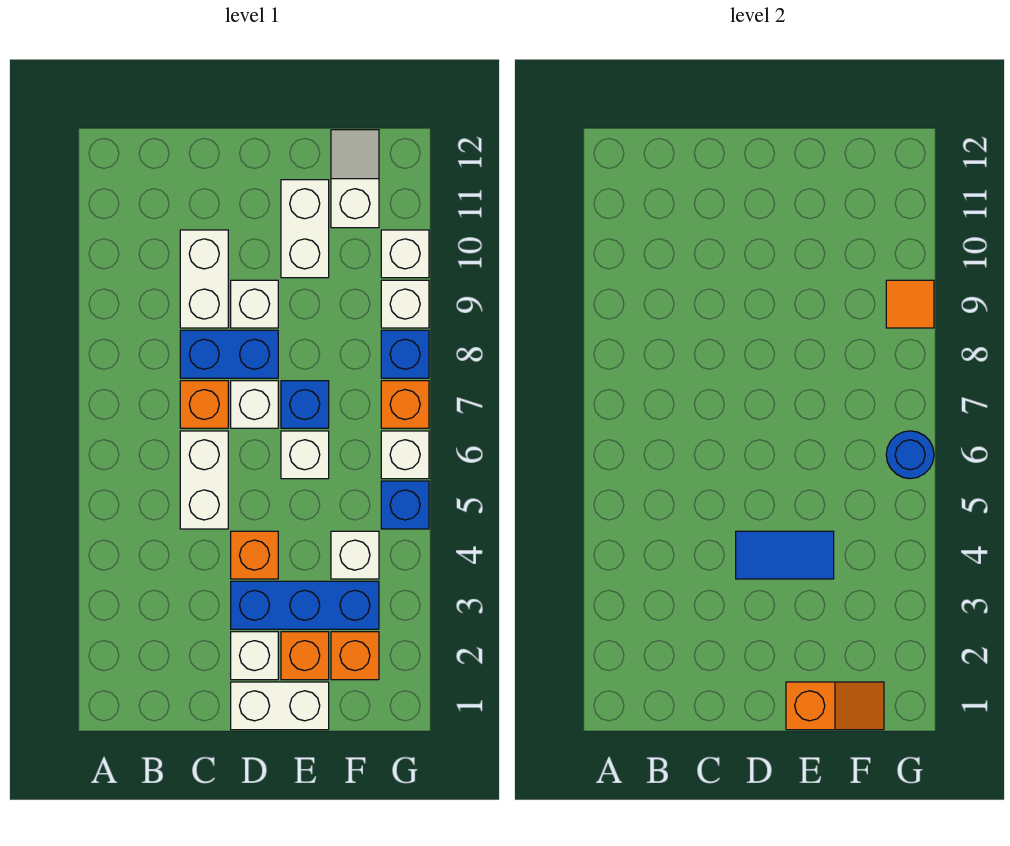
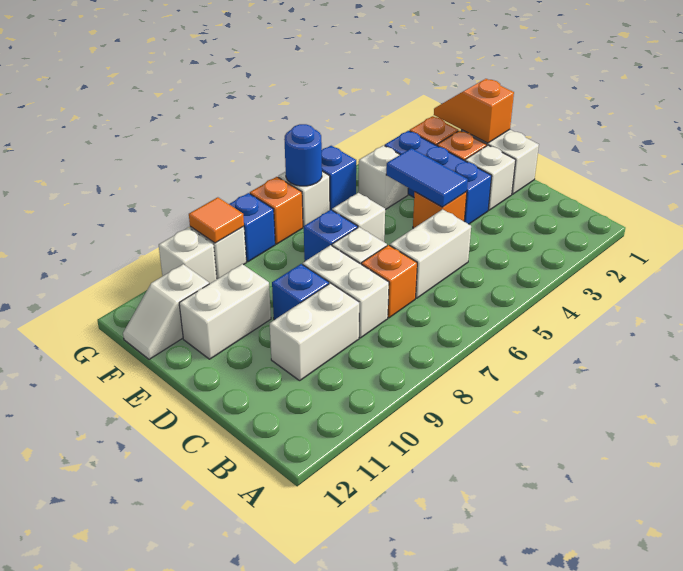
blue 1x2 brick [180,330,278,378] -> white 1x2 brick [303,245,389,338]
white 1x1 brick [231,280,278,328] -> blue 1x1 brick [272,264,329,320]

